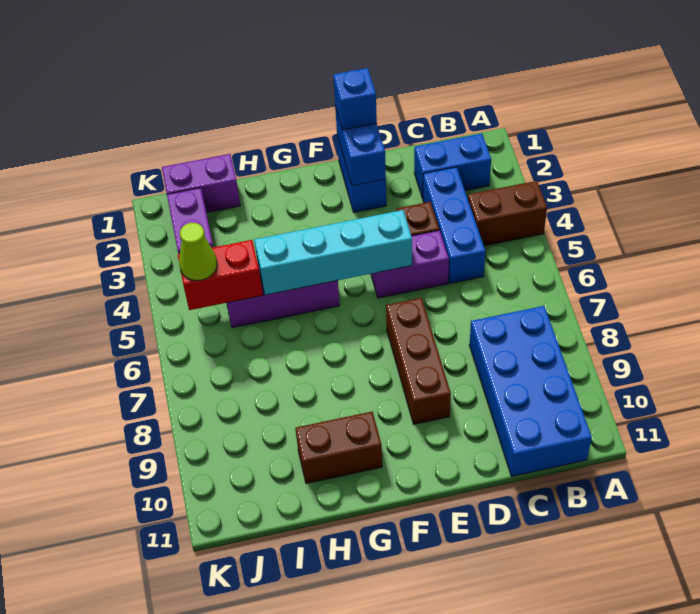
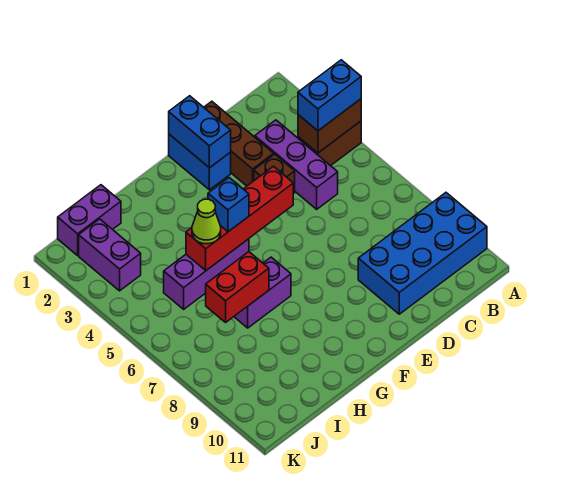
blue 1x2 brick [414,134,491,199] -> blue 1x2 brick moved to [298,60,361,131]
blue 2x4 brick [469,306,592,476] -> blue 2x4 brick turned to [358,193,487,314]
blue 1x3 brick [423,167,485,283] -> purple 1x3 brick [255,120,338,209]
purple 1x2 brick [371,230,449,298] -> purple 1x2 brick moved to [234,257,291,328]
blue 1x1 brick [333,68,377,130] -> blue 1x1 brick moved to [208,178,249,232]
cyan 1x4 brick [254,210,412,295] -> red 1x4 brick [186,166,293,271]
brown 1x3 brick [386,298,451,424] -> brown 1x3 brick moved to [204,101,274,186]
brown 1x2 brick [295,411,382,483] -> brown 1x2 brick moved to [298,99,361,153]
red 1x2 brick [178,240,263,310] -> red 1x2 brick moved to [206,252,269,322]
lime 1x1 cone [179,223,217,281] -> lime 1x1 cone moved to [192,199,221,244]

